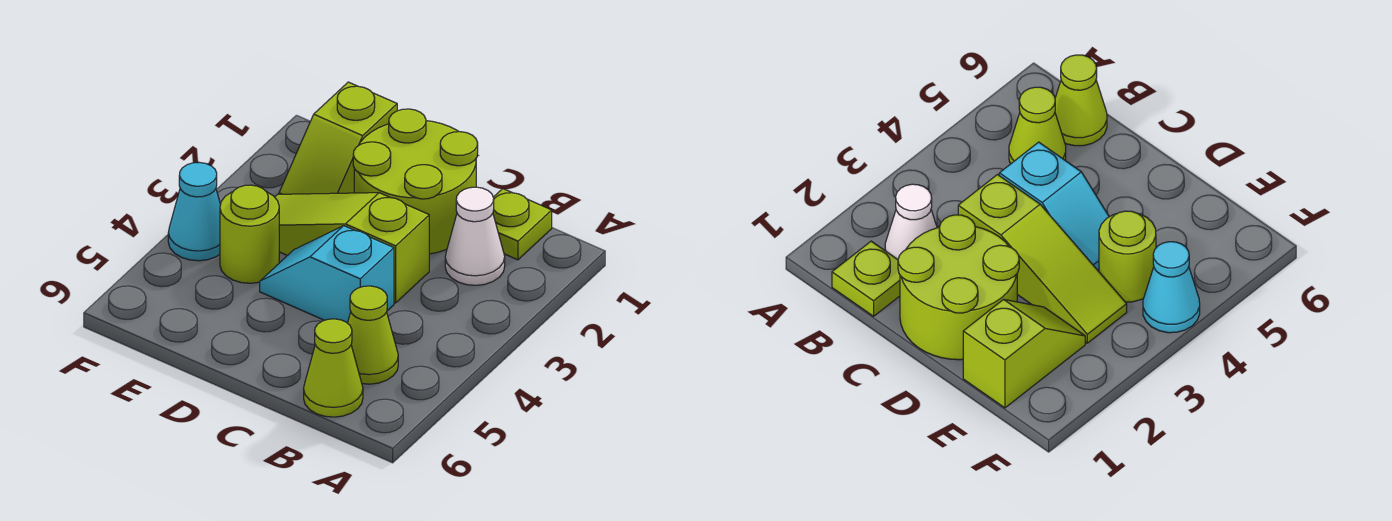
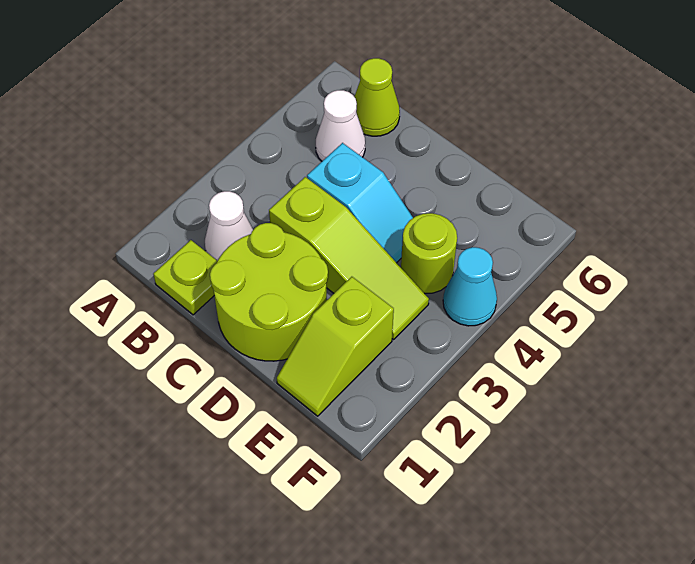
lime 1x1 cone [348,286,398,384] -> white 1x1 cone [316,90,365,161]
lime 1x2 slope [279,82,397,194] -> lime 1x2 slope turned to [277,277,394,416]

